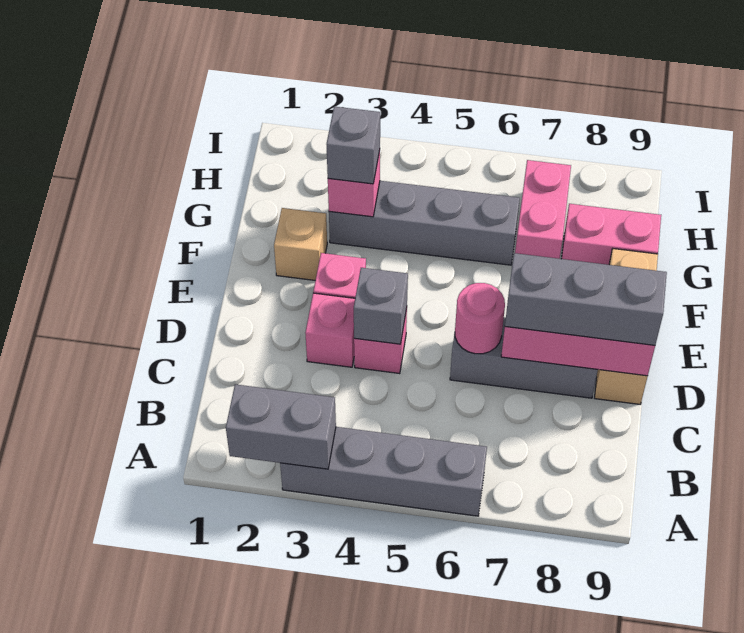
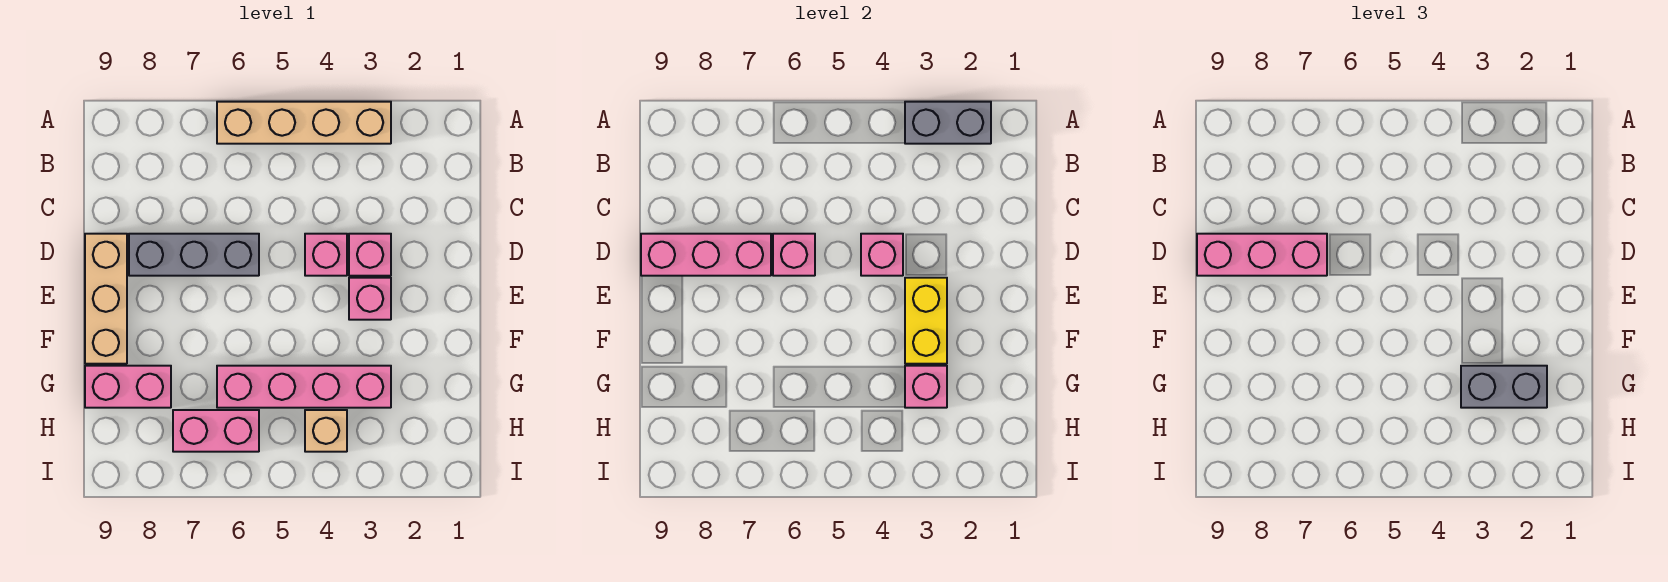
grey 1x4 brick [280,427,487,516] -> tan 1x4 brick [217,102,391,144]
grey 1x1 brick [354,268,408,344] -> pink 1x1 brick [861,234,903,276]
pink 1x1 round brick [455,283,505,354] -> pink 1x1 brick [773,234,815,276]
grey 1x3 brick [505,253,667,345] -> pink 1x3 brick [1197,234,1327,276]
none -> yellow 1x2 brick [905,278,947,364]
tan 1x1 brick [274,208,327,280] -> tan 1x1 brick moved to [305,410,347,452]
grey 1x4 brick [329,181,520,265] -> pink 1x4 brick [217,366,391,408]
grey 1x1 brick [326,107,380,184] -> grey 1x2 brick [1461,366,1547,408]
pink 1x2 brick [515,160,571,259] -> pink 1x2 brick turned to [173,410,259,452]

